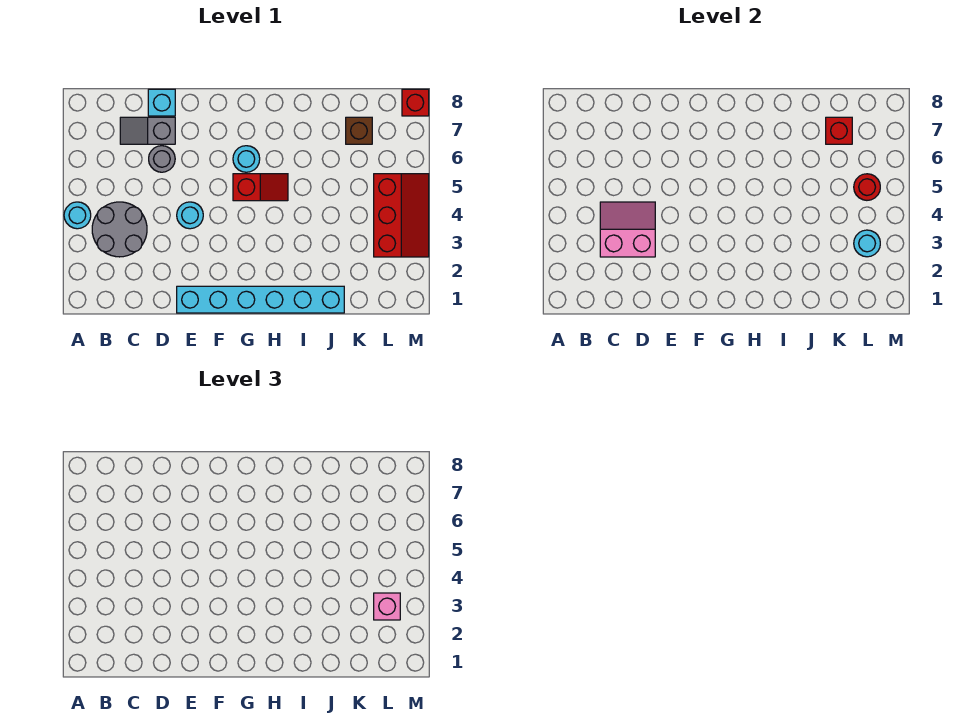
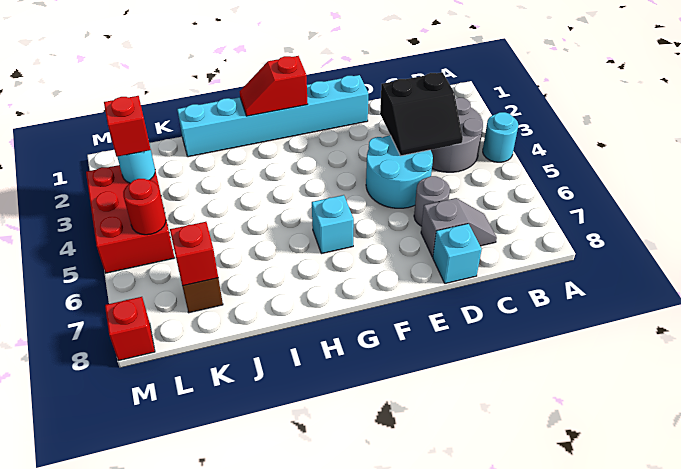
pink 2x2 slope [600,202,655,257] -> black 2x2 slope [380,72,463,156]
cyan 1x1 round brick [177,202,203,229] -> cyan 2x2 round brick [366,135,433,208]
red 1x2 slope [233,174,288,201] -> red 1x2 slope moved to [240,56,308,116]
cyan 1x1 round brick [233,146,260,172] -> cyan 1x1 brick [312,195,354,254]
red 2x3 slope [374,174,429,257] -> red 2x3 brick [86,165,174,273]
pink 1x1 brick [374,593,400,620] -> red 1x1 brick [104,96,151,157]

